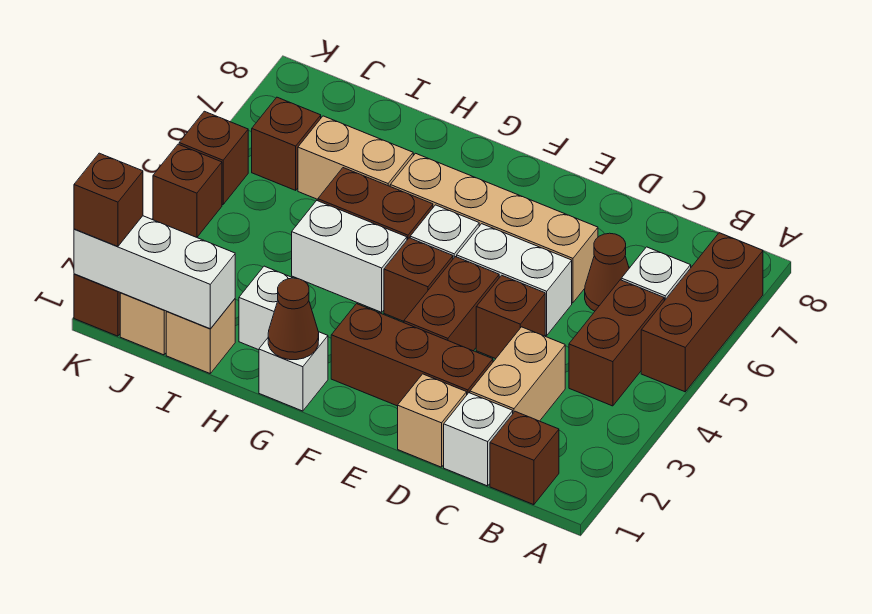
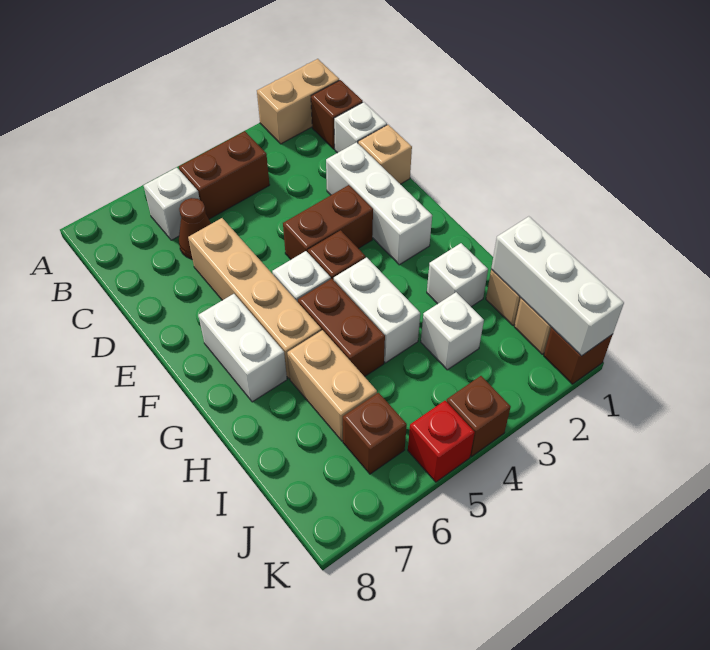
brown 1x3 brick [641,233,763,392] -> none
tan 1x2 brick [470,327,565,421] -> tan 1x2 brick moved to [257,59,339,144]
brown 1x3 brick [331,304,493,406] -> white 1x3 brick [326,142,432,265]
brown 1x1 brick [476,275,545,359] -> none
white 1x2 brick [457,224,572,336] -> white 1x2 brick moved to [199,294,287,402]
white 1x1 brick [259,332,328,411] -> white 1x1 brick moved to [421,292,484,370]
brown 1x1 cone [268,278,319,360] -> none
brown 1x1 brick [74,153,143,246] -> none
brown 1x1 brick [179,111,248,205] -> red 1x1 brick [408,401,475,482]

